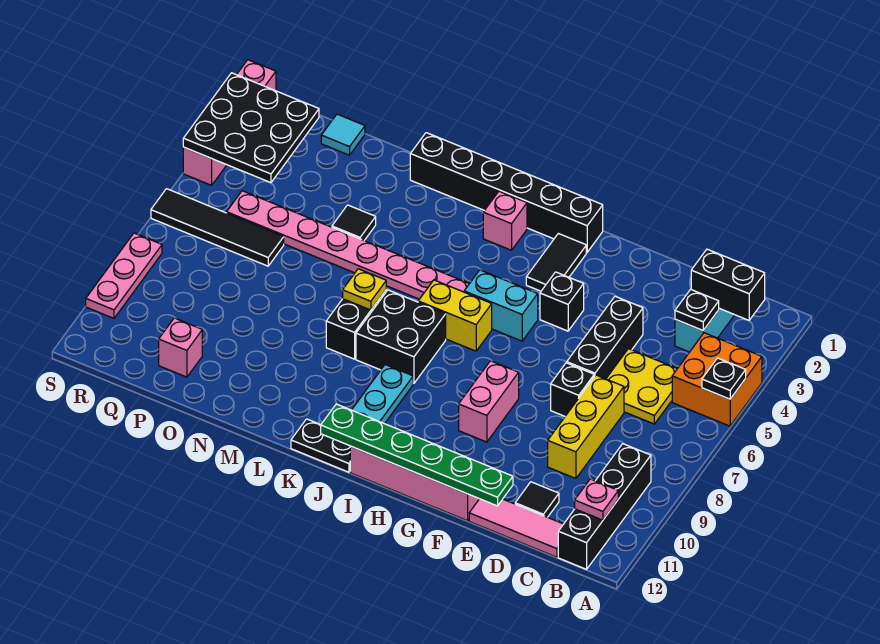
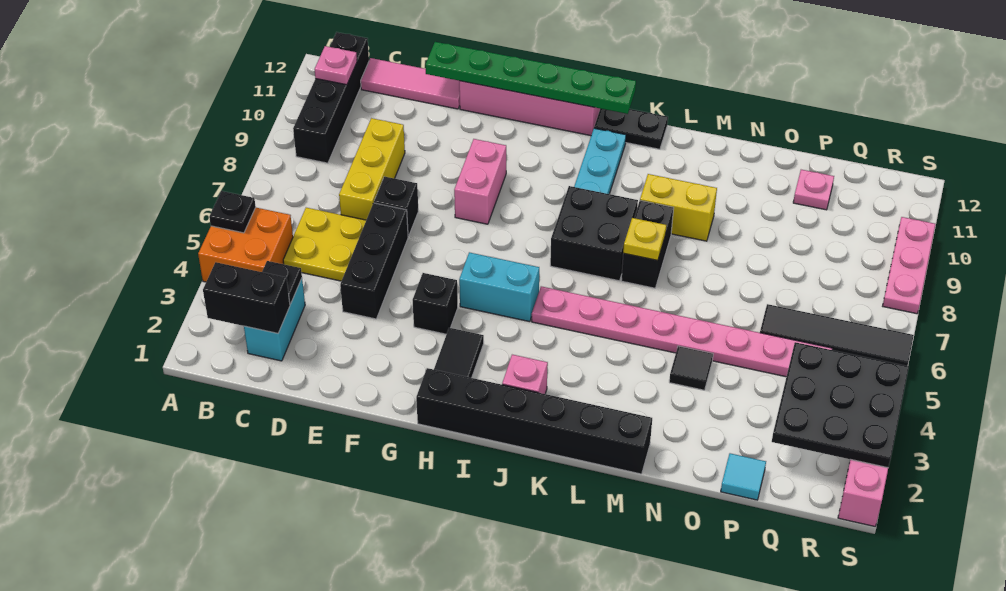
black 1x1 tile [515,482,559,517] -> none
yellow 1x2 brick [418,280,492,351] -> yellow 1x2 brick moved to [640,174,717,241]
pink 1x1 brick [159,318,202,377] -> pink 1x1 plate [793,170,834,210]

